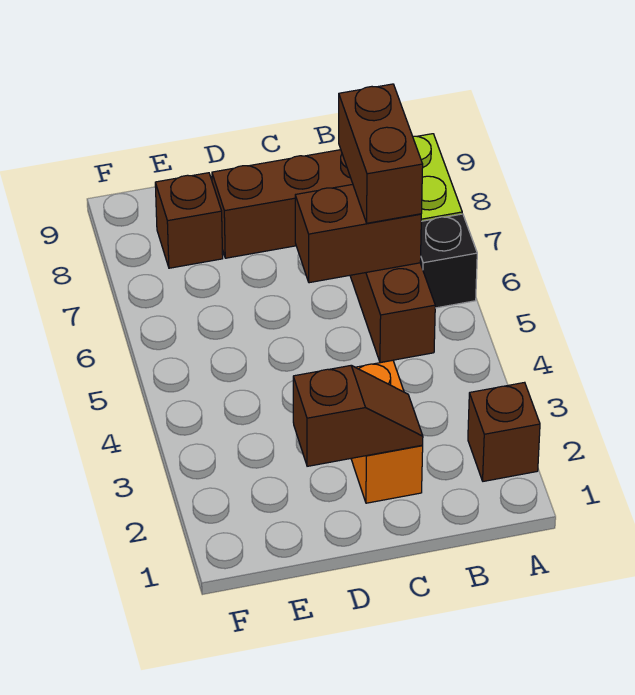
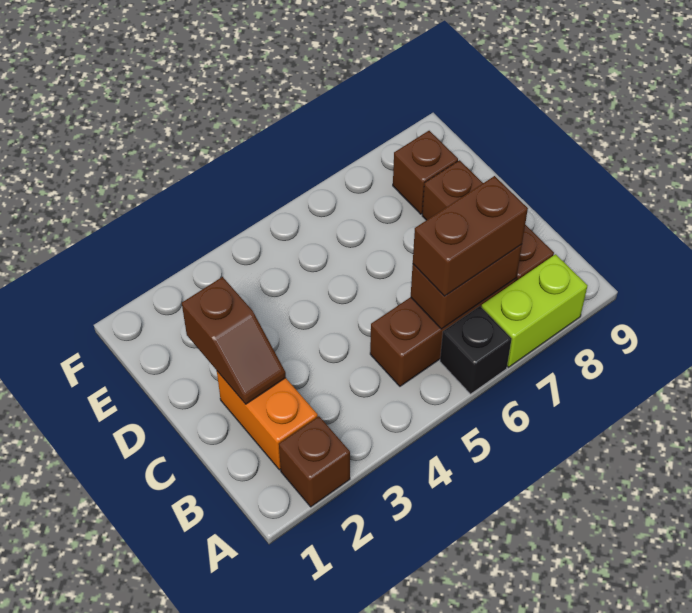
brown 1x2 brick [295,184,421,283] -> brown 1x2 brick turned to [411,244,522,329]
orange 1x2 brick [351,360,423,503] -> orange 1x2 brick turned to [217,371,318,470]

